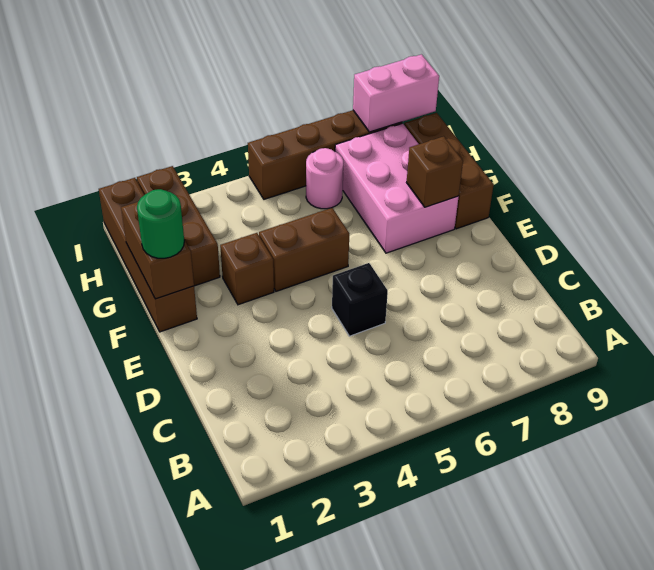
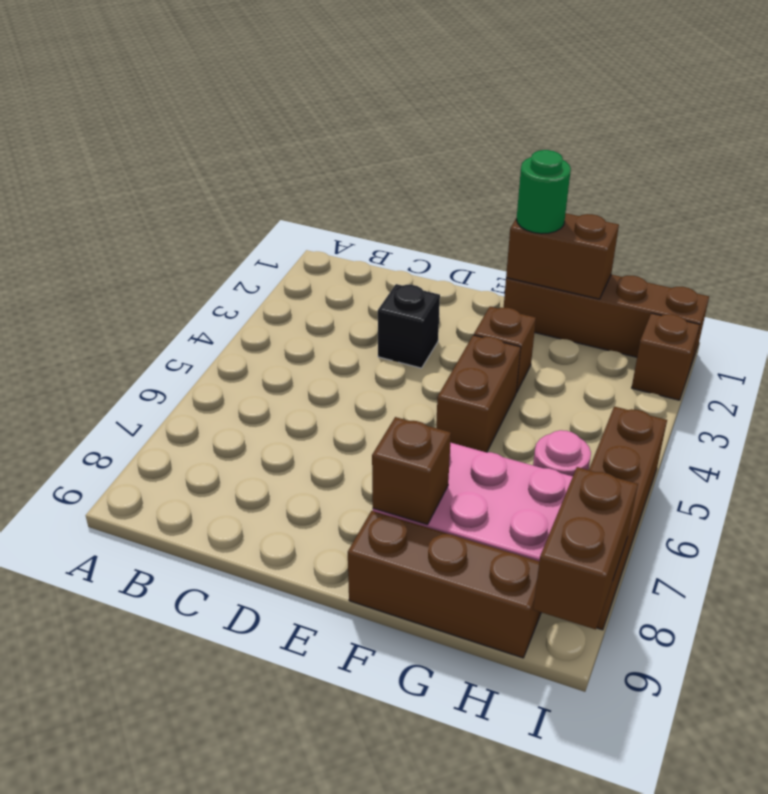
black 1x1 brick [332,263,388,336] -> black 1x1 brick moved to [378,284,440,368]
brown 1x3 brick [137,166,220,286] -> brown 1x1 brick [632,313,700,400]
pink 1x2 brick [353,54,439,132] -> brown 1x2 brick [533,467,638,629]

